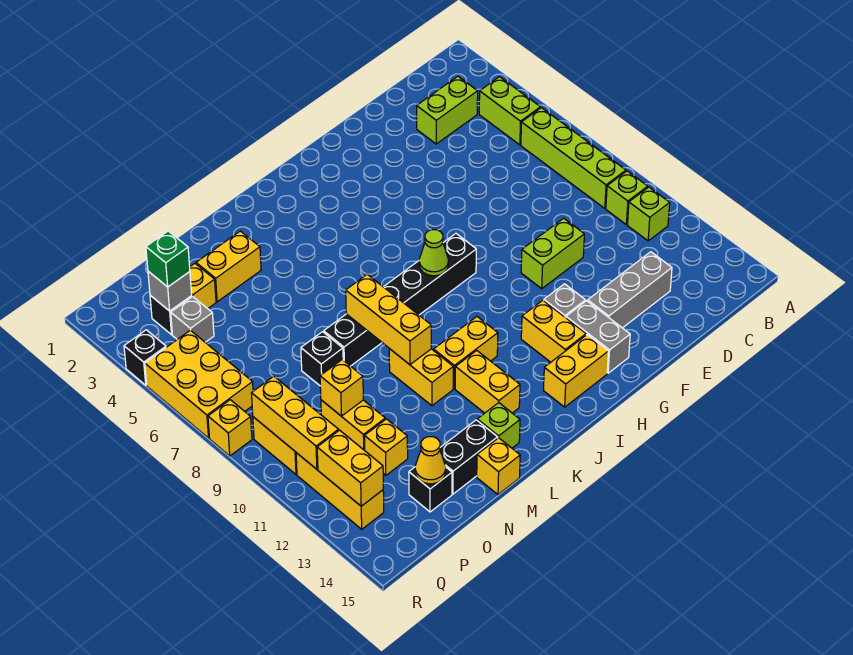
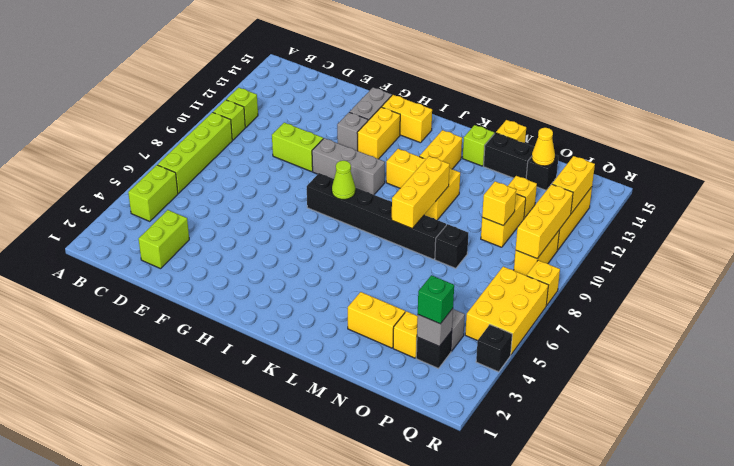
lime 1x2 brick [417,76,478,144] -> lime 1x2 brick turned to [139,210,189,269]
grey 1x3 brick [588,252,672,328] -> grey 1x3 brick moved to [312,138,385,195]

